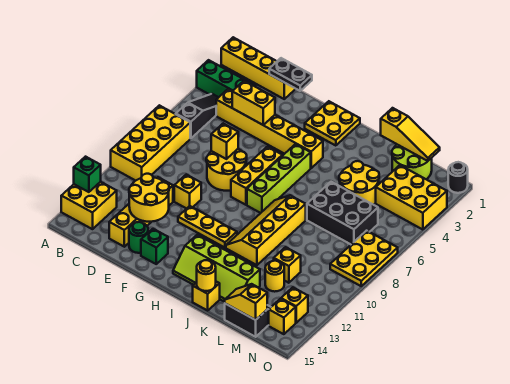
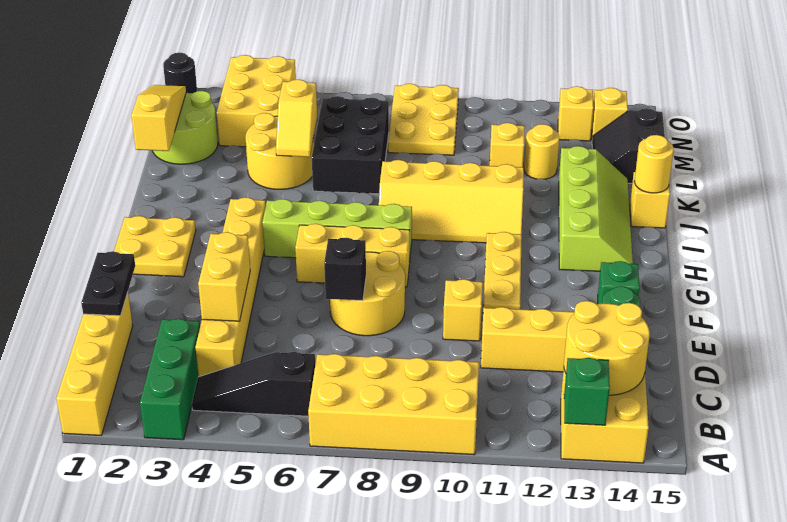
yellow 2x2 round brick [129,174,169,222] -> yellow 2x2 round brick moved to [564,301,650,395]
yellow 1x1 brick [211,124,238,159] -> black 1x1 brick [324,238,366,301]
yellow 1x2 slope [225,284,267,320] -> yellow 1x2 slope moved to [276,80,317,157]
yellow 2x3 plate [330,231,398,286] -> yellow 2x3 plate turned to [388,84,459,155]

